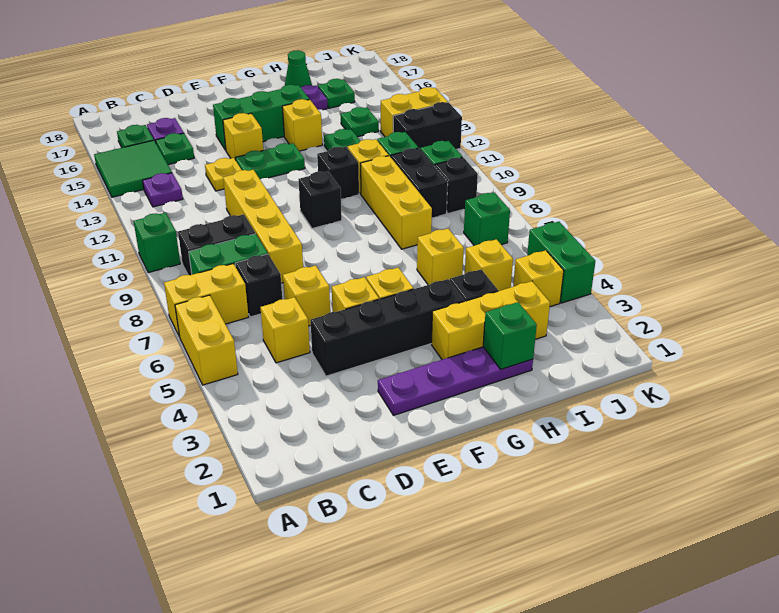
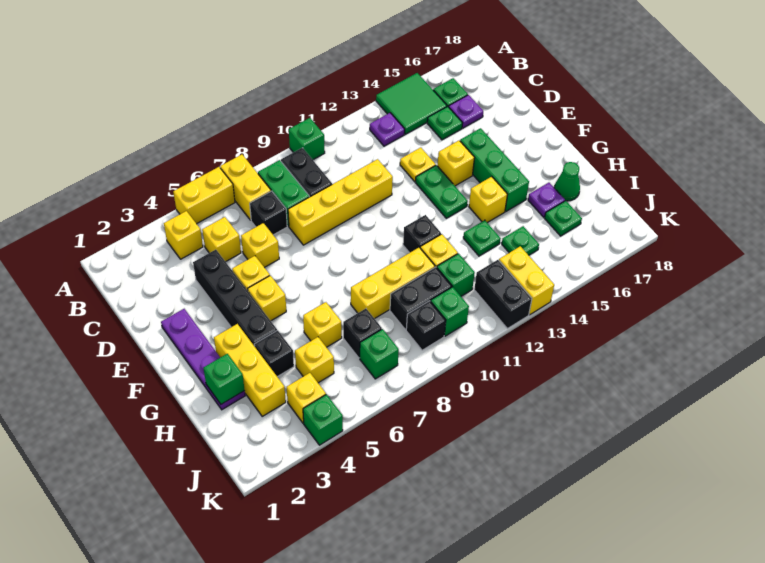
none -> yellow 1x1 brick [164,211,203,259]
black 1x1 brick [298,171,342,228] -> black 1x1 brick moved to [343,309,382,358]
green 1x2 brick [527,222,595,303] -> green 1x1 brick [303,395,343,445]

